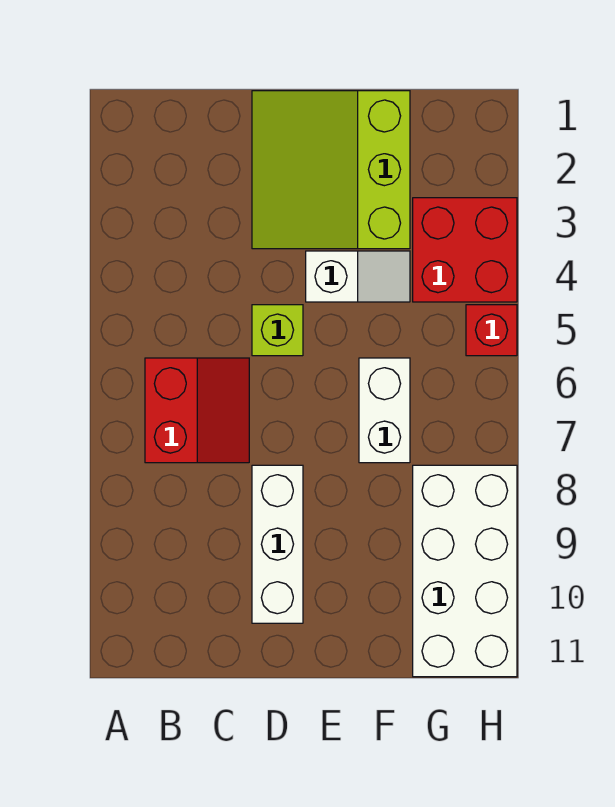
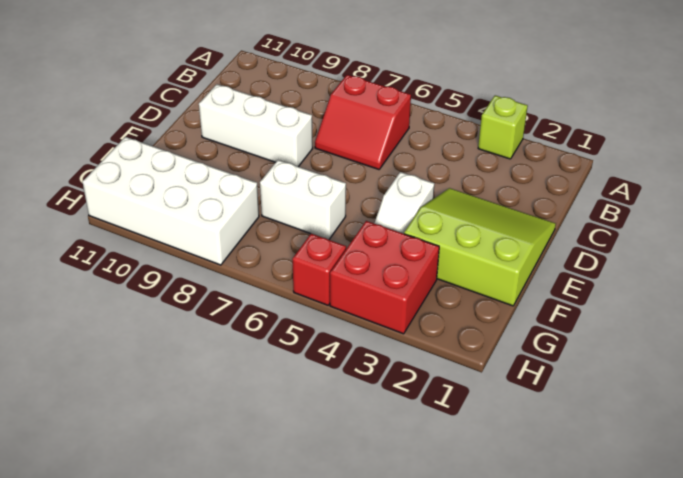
lime 1x1 brick [252,305,303,356] -> lime 1x1 brick moved to [478,95,528,159]

